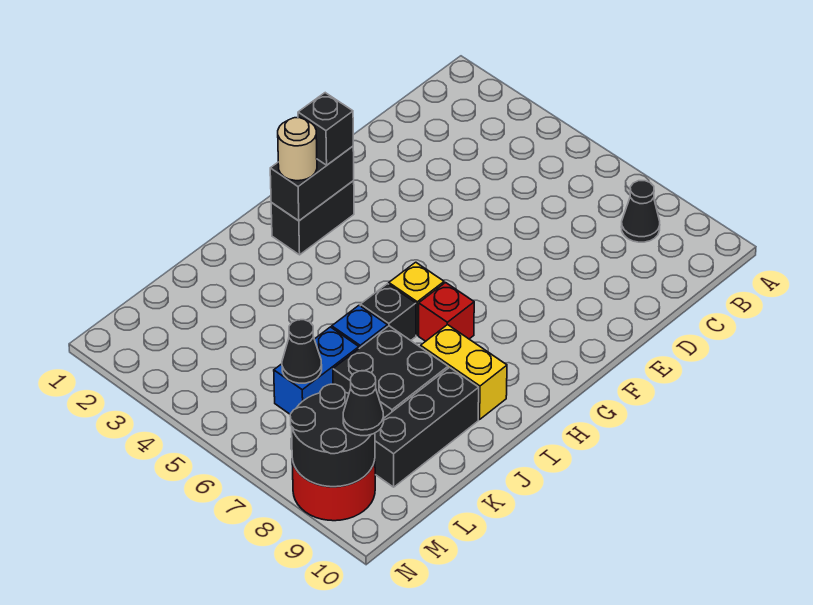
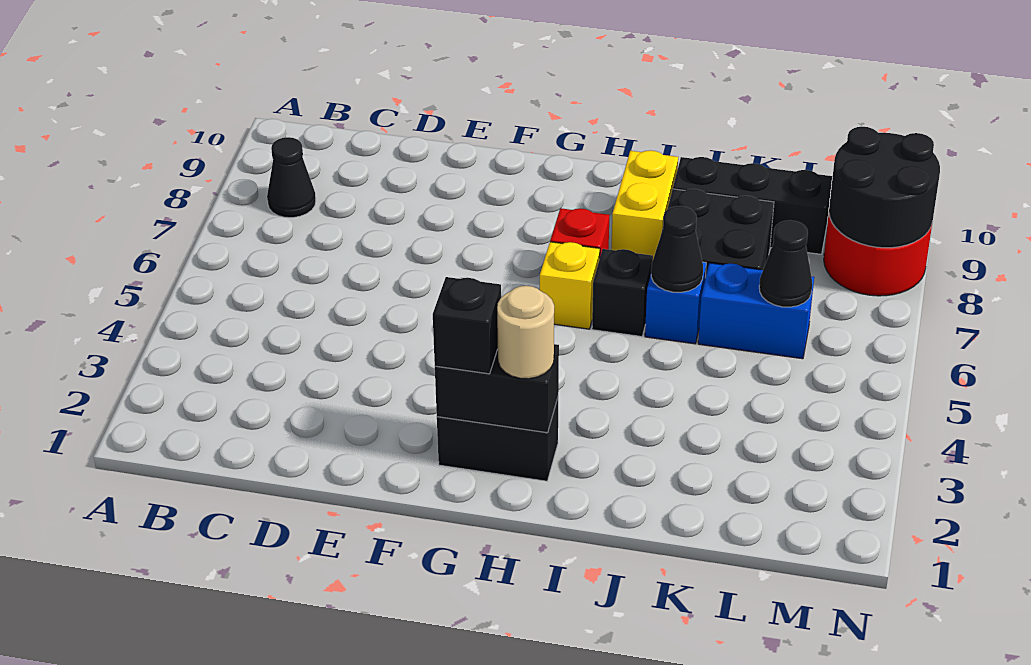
black 1x1 cone [343,371,384,436] -> black 1x1 cone moved to [651,206,703,292]

